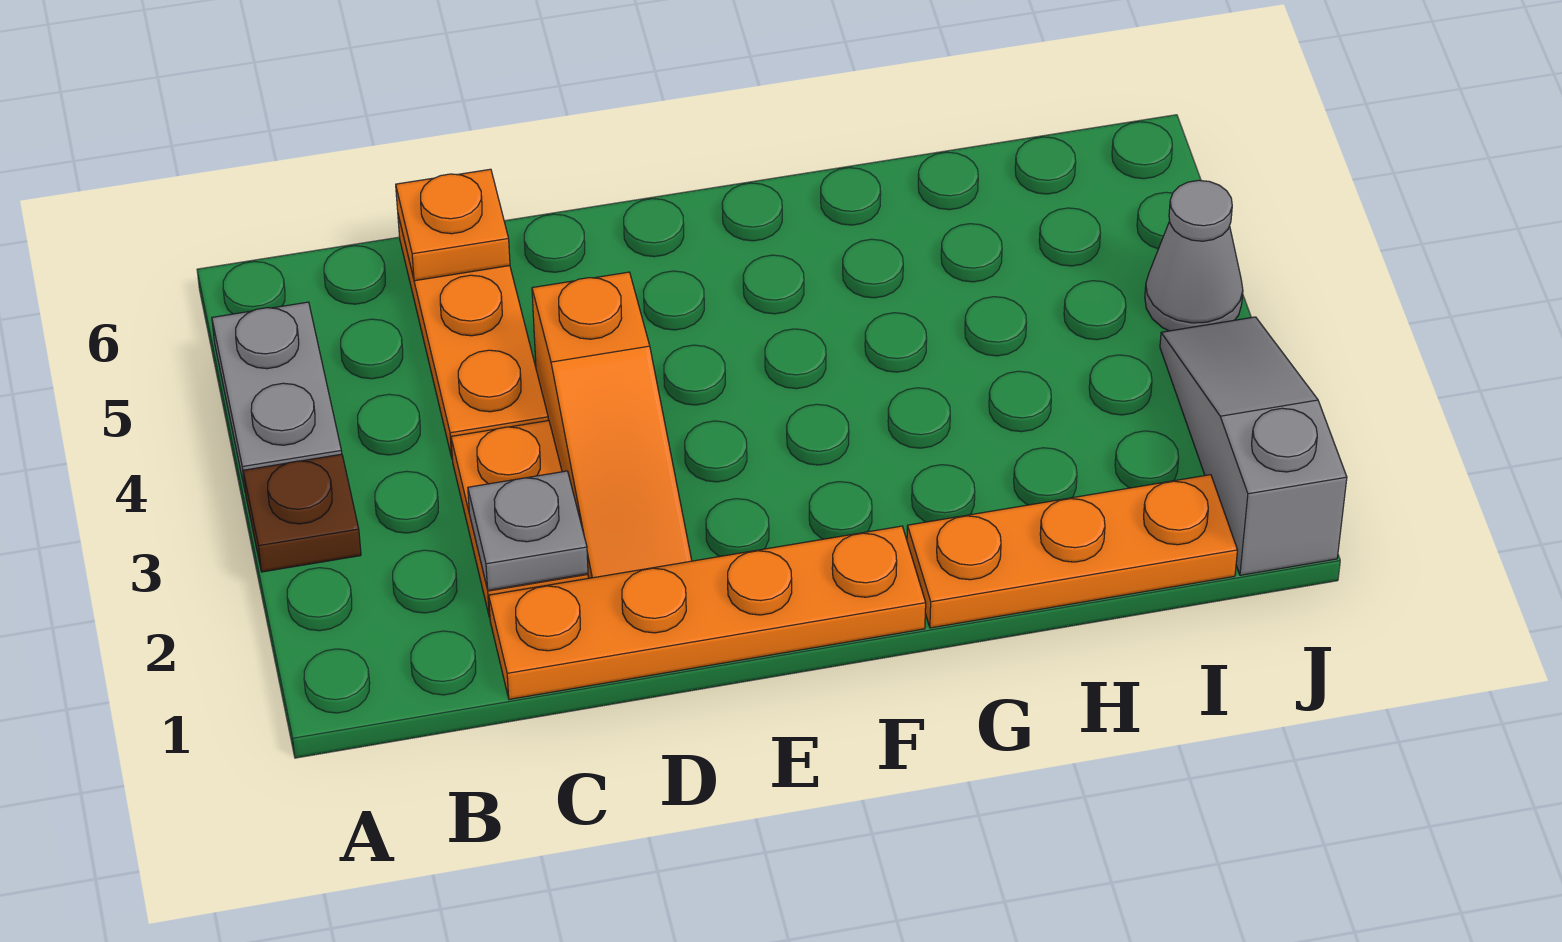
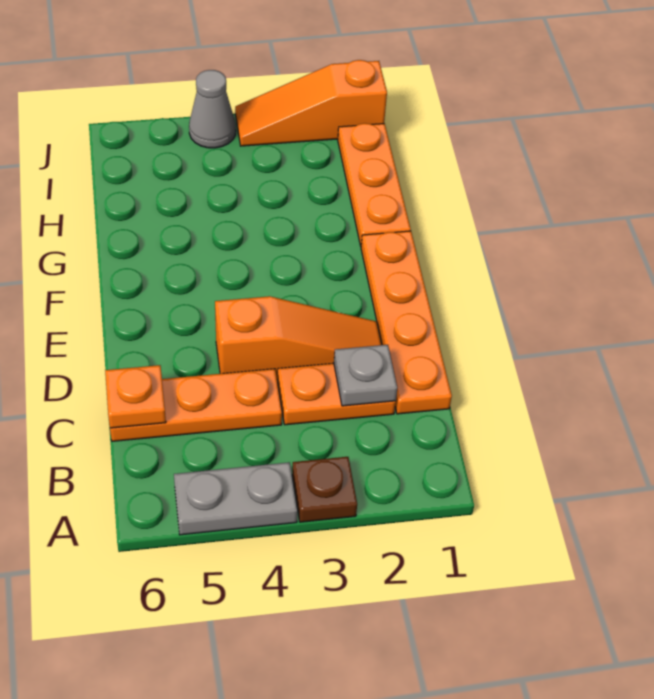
grey 1x3 slope [1160,317,1347,575] -> orange 1x3 slope [235,60,387,146]

